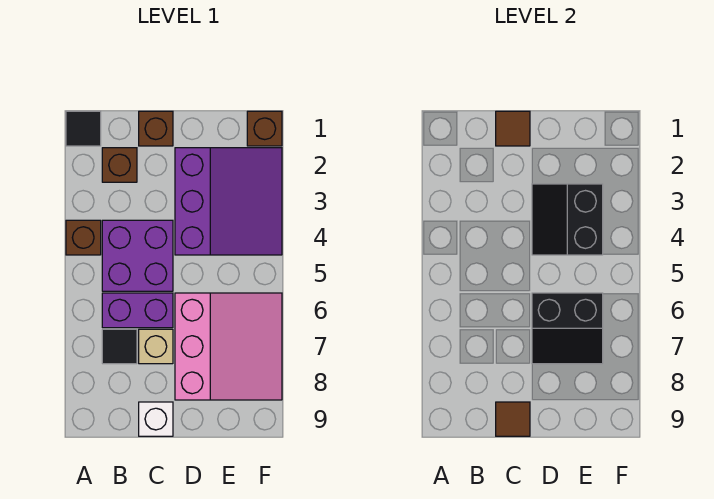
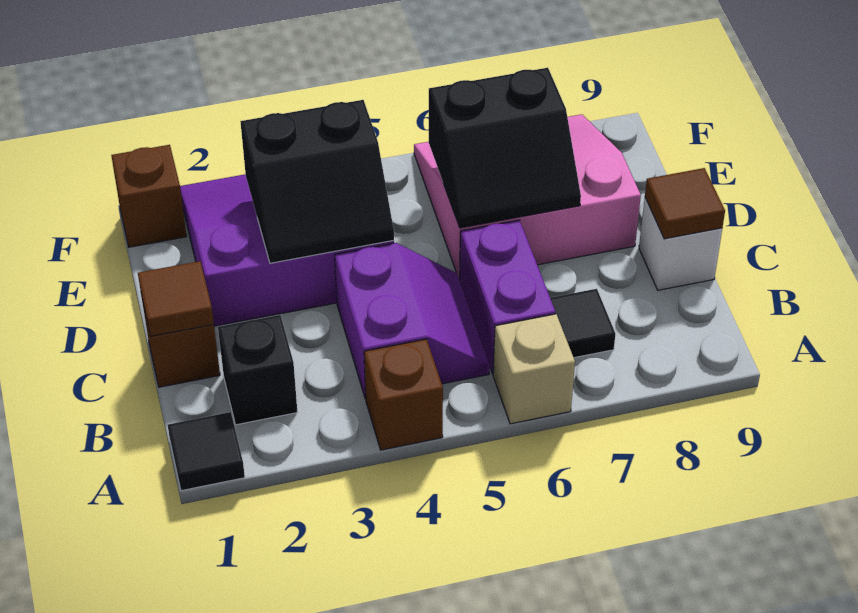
brown 1x1 brick [102,148,137,182] -> black 1x1 brick [218,315,297,425]
purple 2x2 brick [102,220,173,291] -> purple 2x2 slope [335,243,490,399]
tan 1x1 brick [139,329,173,364] -> tan 1x1 brick moved to [493,314,575,424]
black 2x2 slope [532,293,603,364] -> black 2x2 slope turned to [429,68,581,228]

